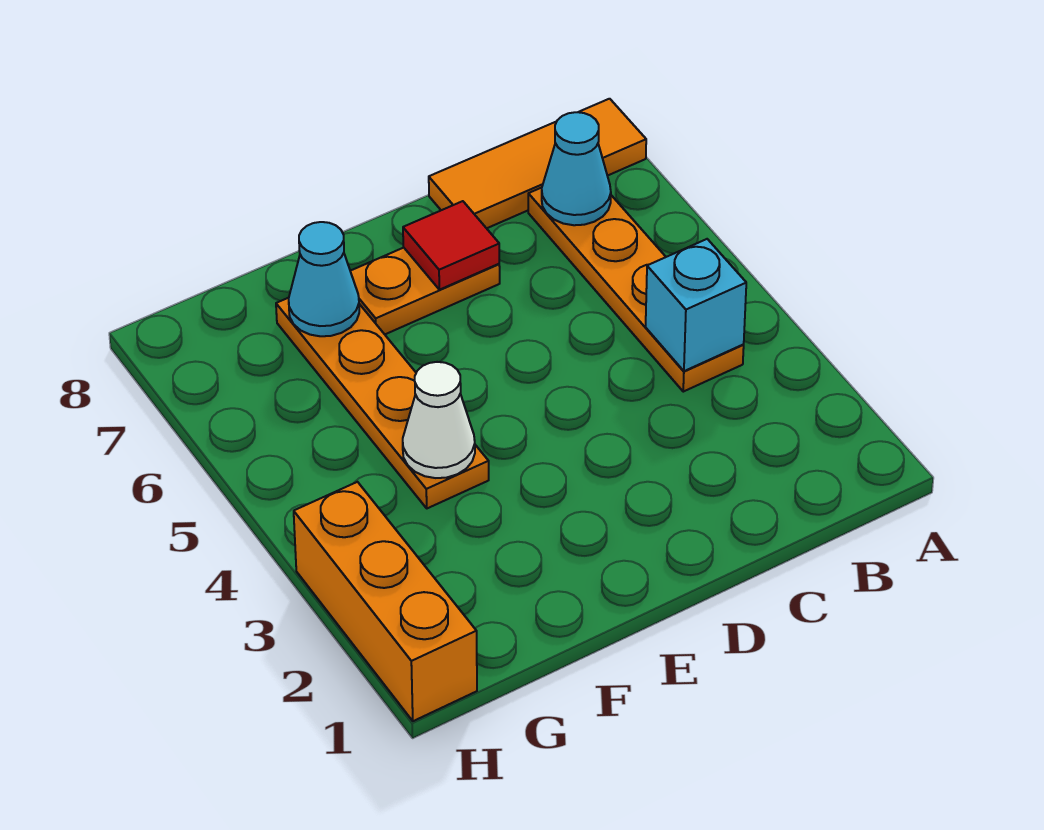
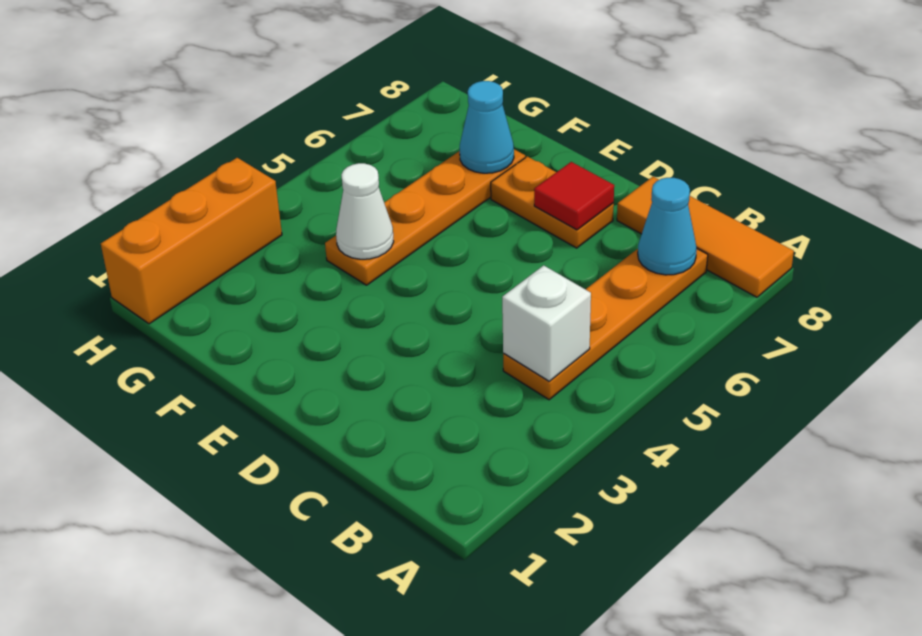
cyan 1x1 brick [646,239,746,371] -> white 1x1 brick [502,265,591,381]

